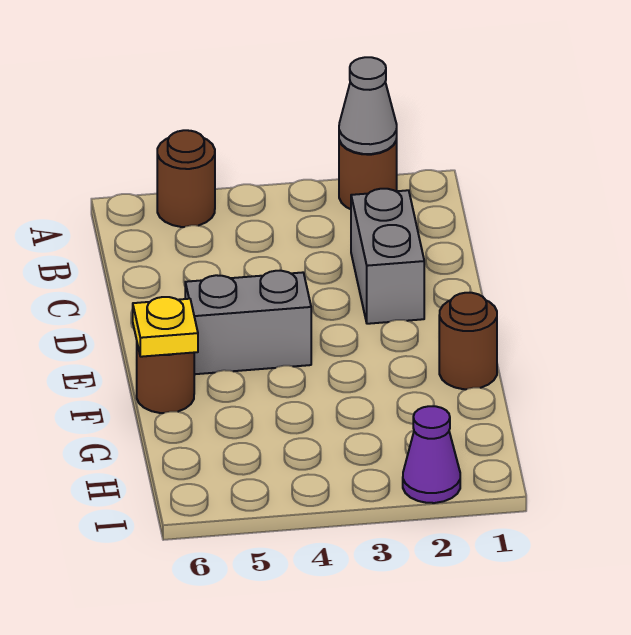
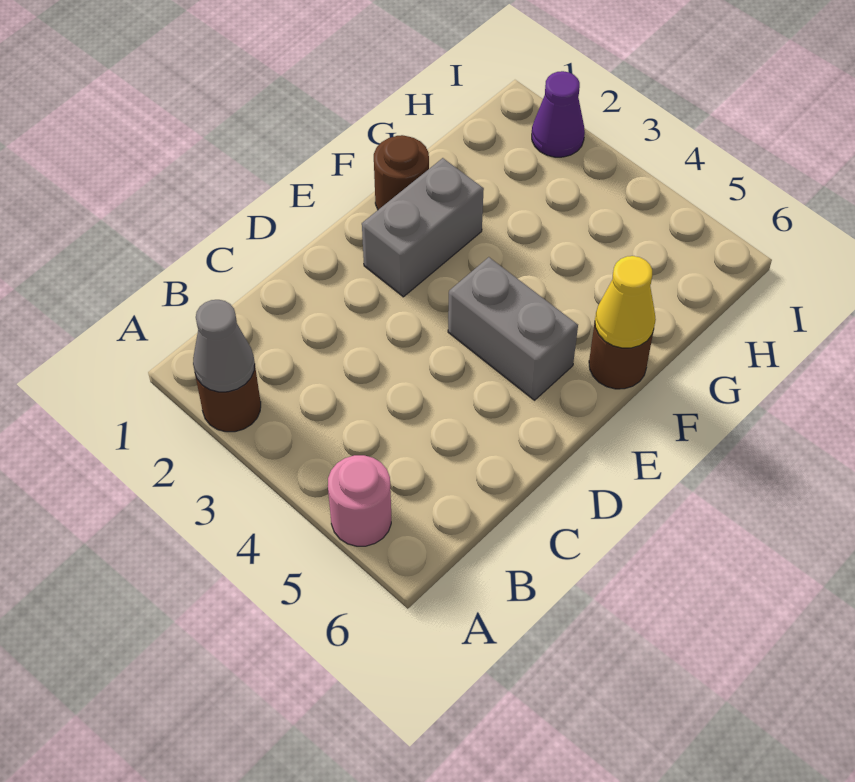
brown 1x1 round brick [157,130,215,227] -> pink 1x1 round brick [328,455,391,546]
grey 1x2 brick [351,189,424,324] -> grey 1x2 brick moved to [362,158,484,297]
yellow 1x1 plate [133,297,198,357] -> yellow 1x1 cone [595,256,656,348]

